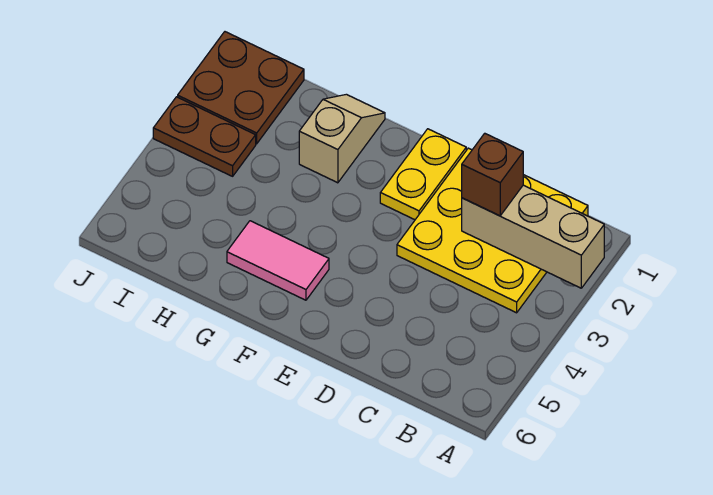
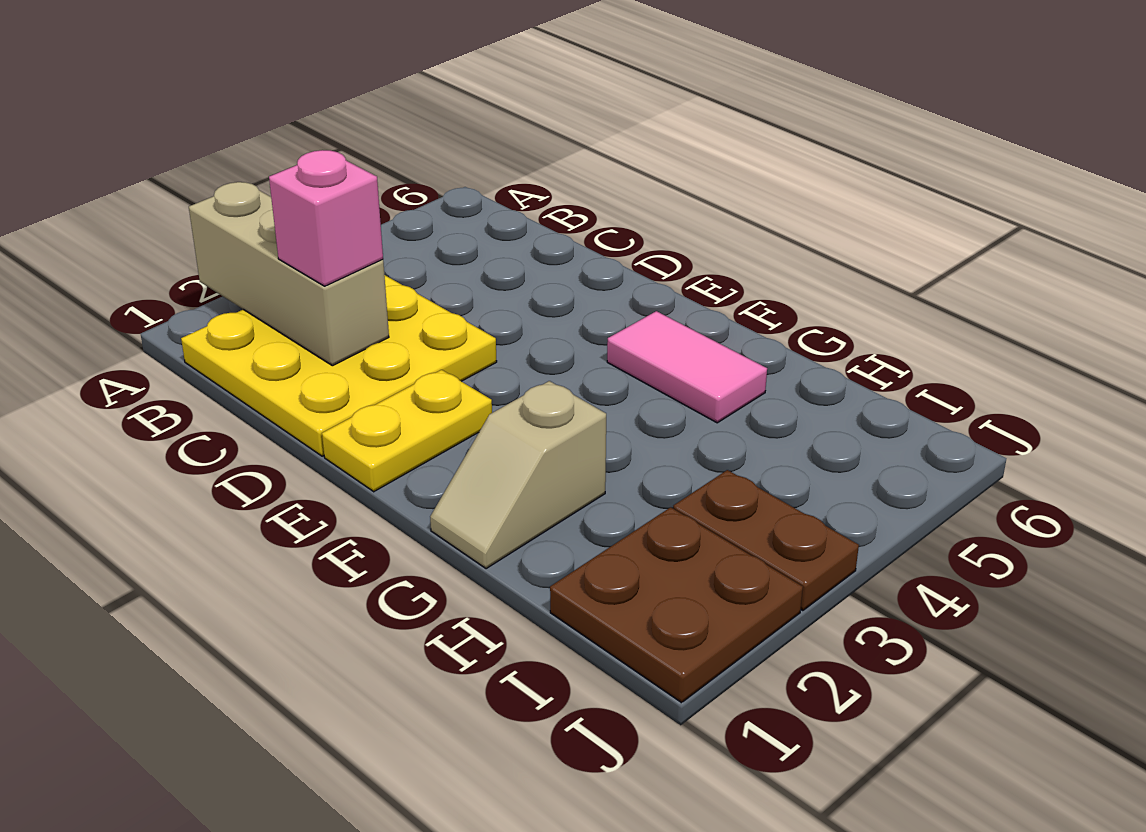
brown 1x1 brick [462,133,523,216] -> pink 1x1 brick [269,150,383,286]

